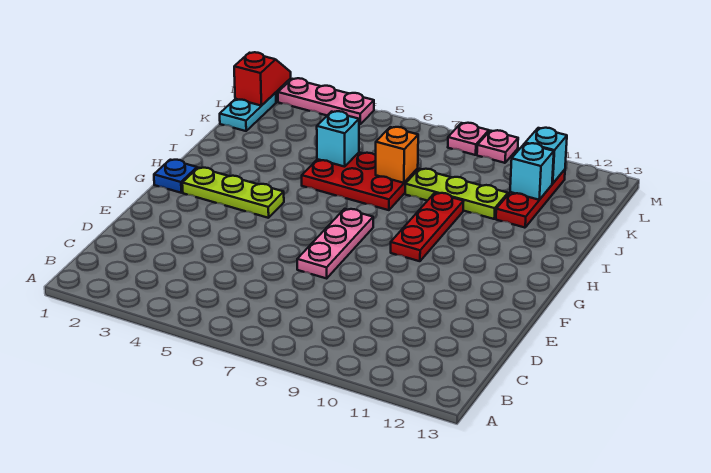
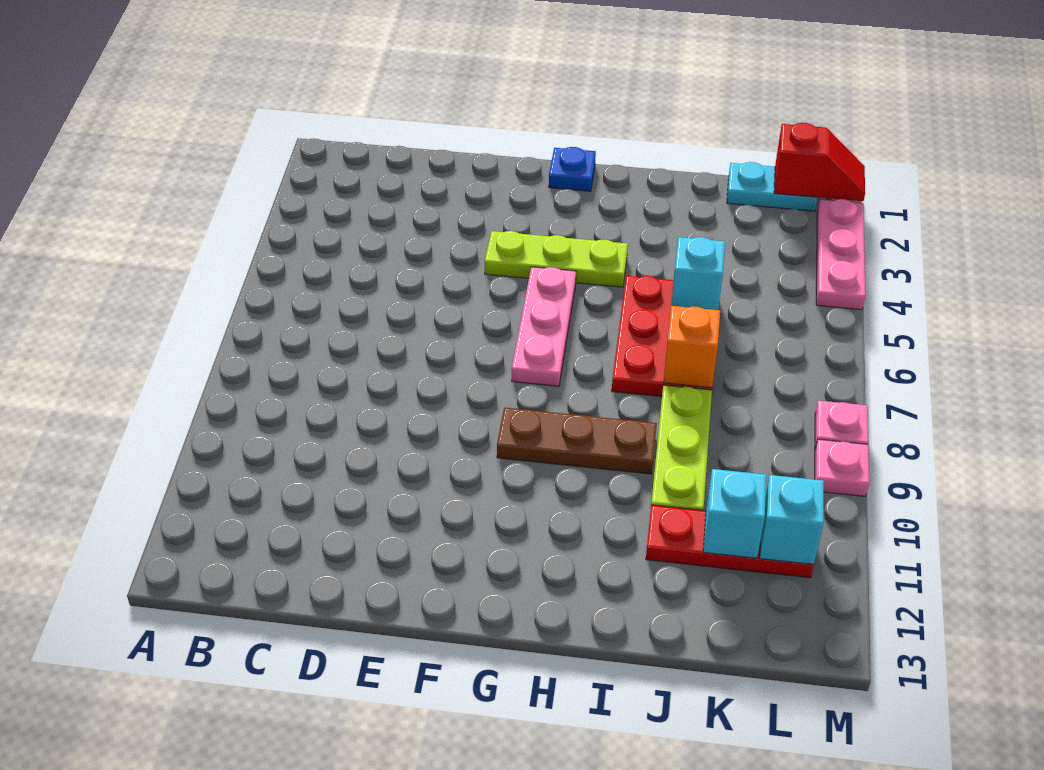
pink 1x3 plate [297,209,373,278] -> pink 1x3 plate turned to [512,267,576,386]
lime 1x3 plate [182,168,284,218] -> lime 1x3 plate turned to [485,231,628,287]
red 1x3 plate [391,193,464,261] -> brown 1x3 plate [497,408,657,474]

